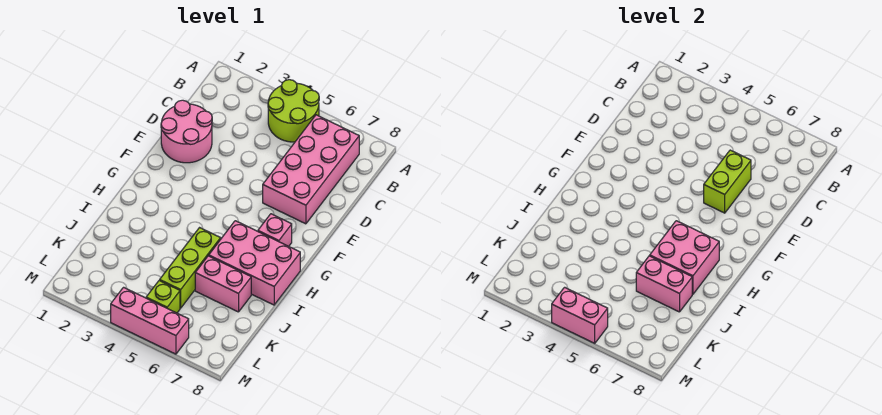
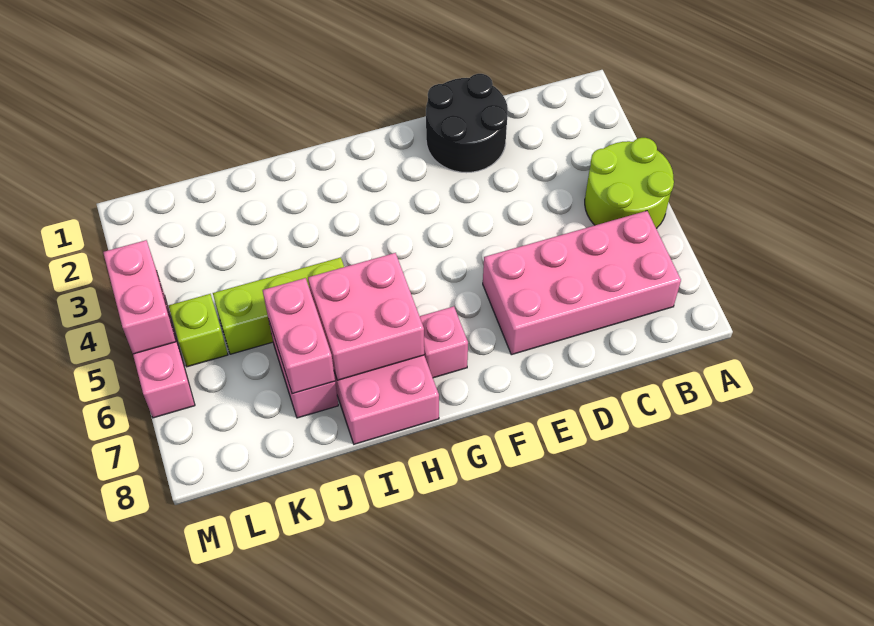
pink 2x2 round brick [161,100,212,163] -> black 2x2 round brick [426,74,508,173]
lime 1x2 brick [704,150,751,213] -> none

